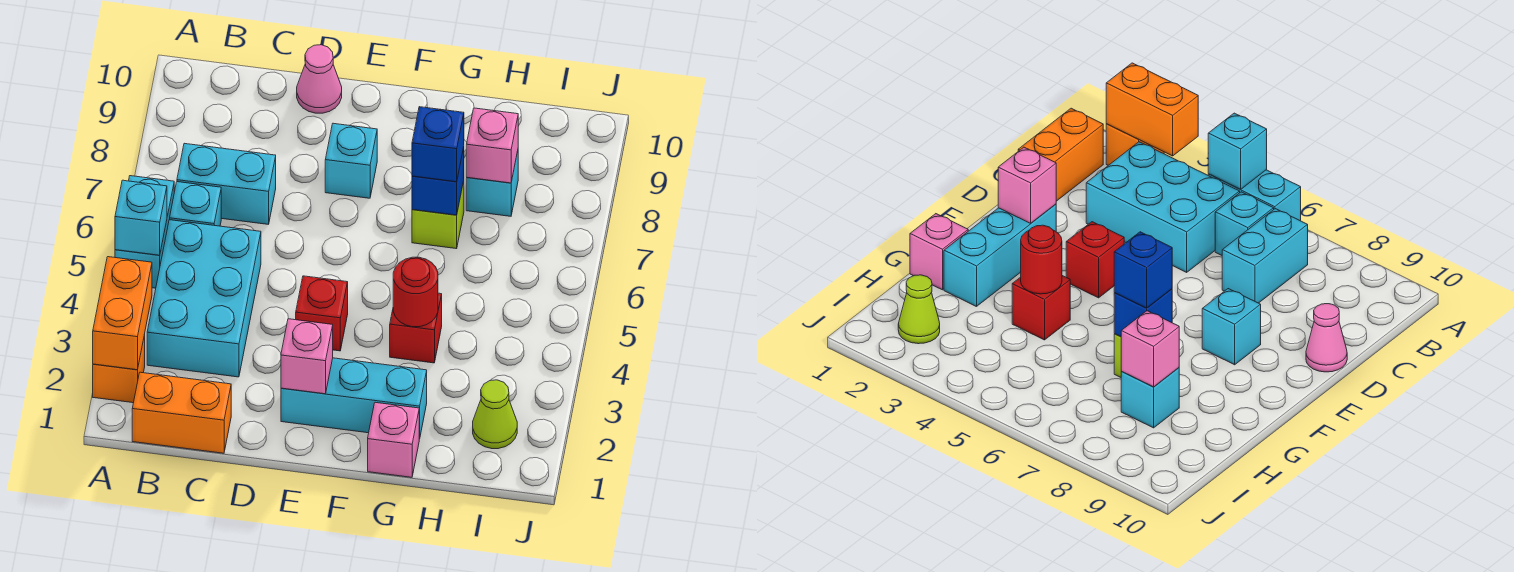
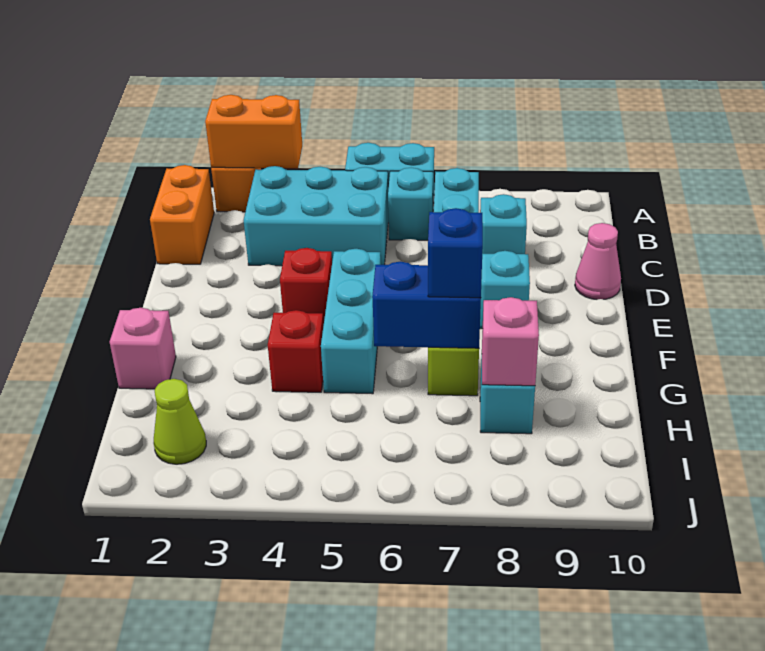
cyan 1x1 brick [115,180,167,255] -> cyan 1x1 brick moved to [480,194,527,254]
cyan 1x3 brick [281,358,427,439] -> cyan 1x3 brick moved to [321,249,381,394]
pink 1x1 brick [281,319,333,394] -> none
red 1x1 round brick [393,257,438,327] -> none
blue 1x1 brick [412,147,464,215] -> blue 1x2 brick [372,262,481,348]

